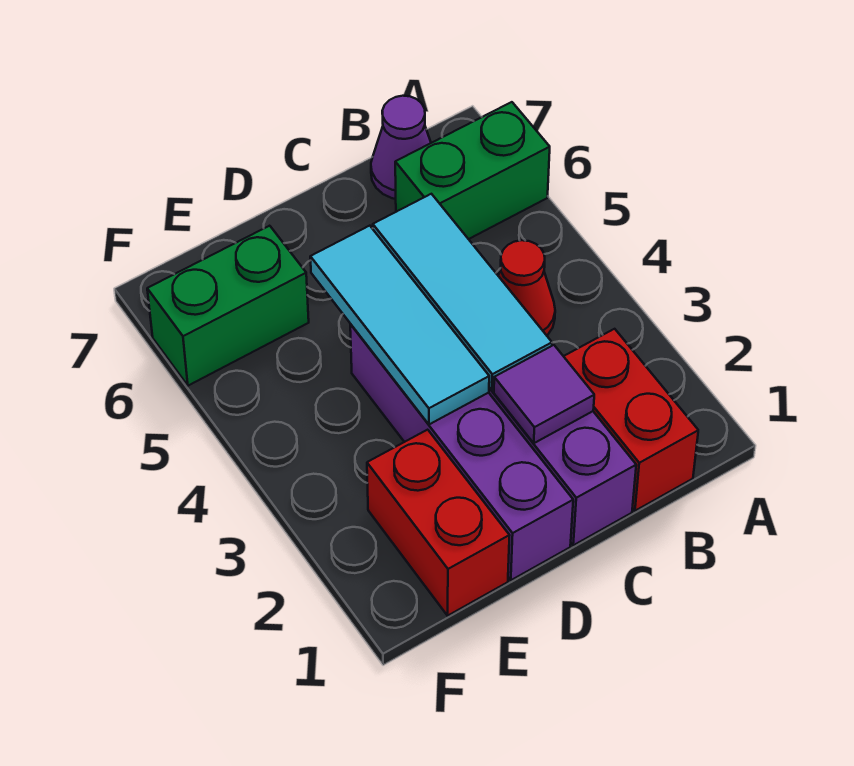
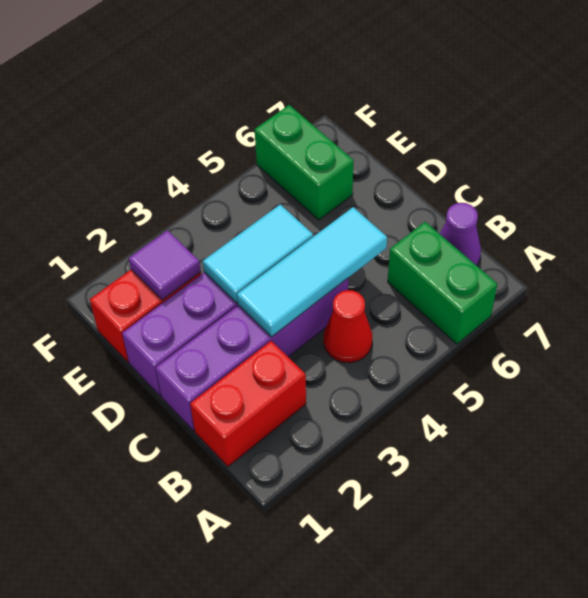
purple 1x1 tile [494,345,594,443] -> purple 1x1 tile moved to [129,230,201,300]
cyan 1x3 tile [310,226,489,424] -> cyan 1x2 tile [203,205,313,303]

